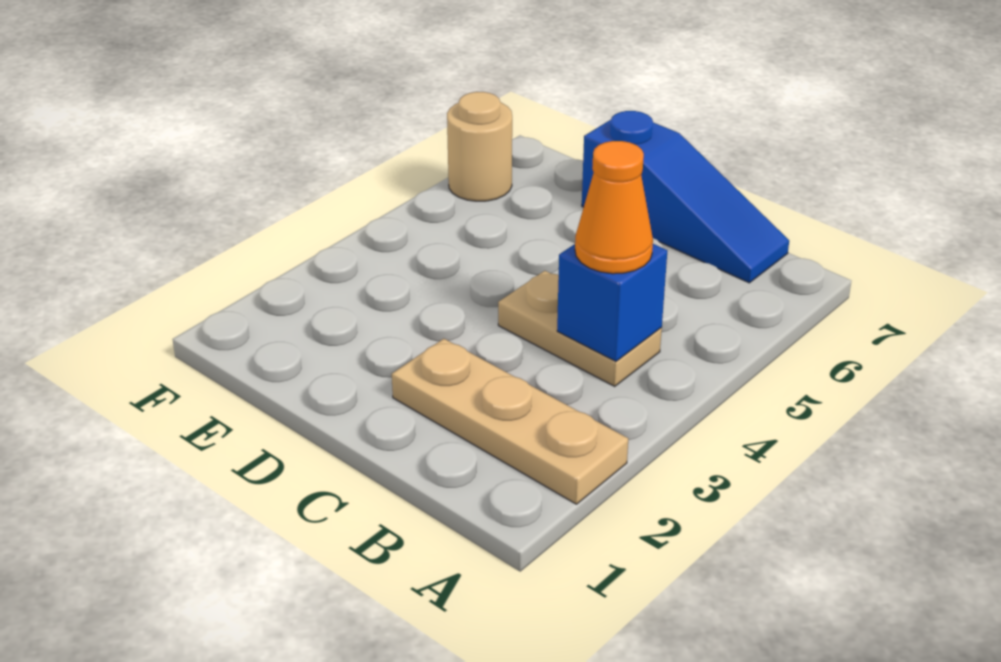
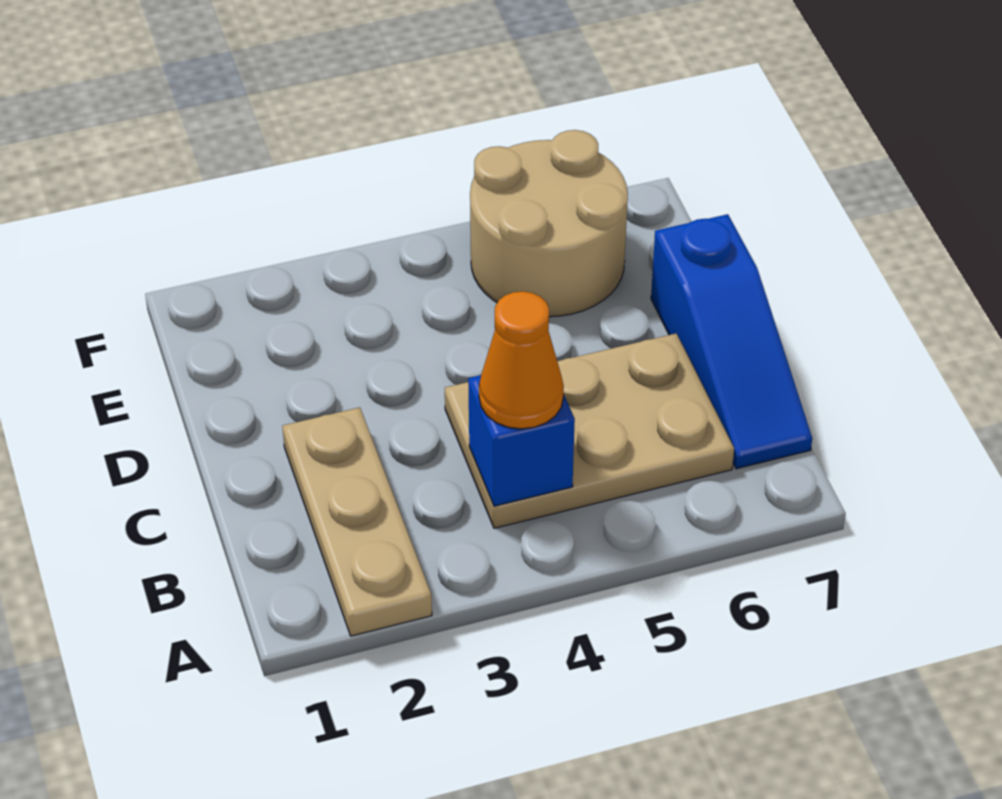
tan 1x2 plate [498,271,662,386] -> tan 2x3 plate [445,334,734,528]
tan 1x1 round brick [447,92,512,201] -> tan 2x2 round brick [470,130,628,317]

